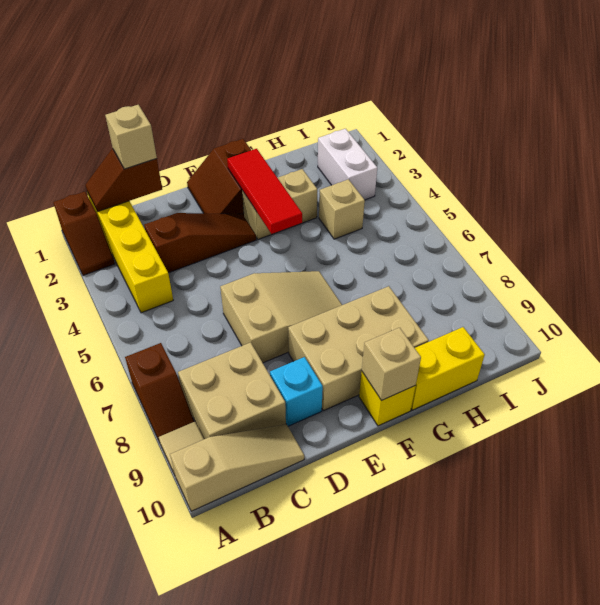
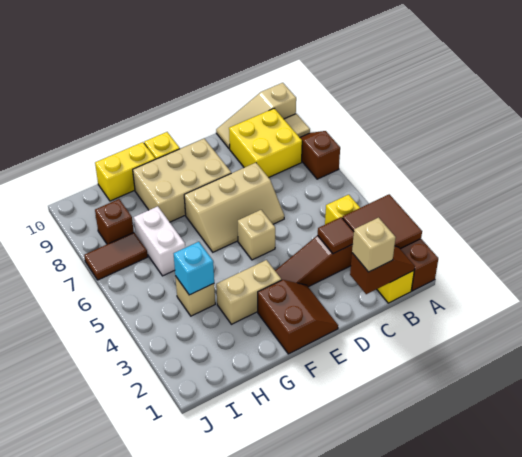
none -> brown 2x2 tile [342,194,422,249]
tan 2x2 brick [178,343,286,439] -> yellow 2x2 brick [229,109,302,178]
none -> brown 1x1 tile [318,217,354,254]
tan 2x3 slope [220,271,342,363] -> tan 2x3 slope turned to [184,163,284,252]
cyan 1x1 brick [270,357,323,426] -> cyan 1x1 brick moved to [174,242,214,295]
red 1x3 tile [227,149,302,234] -> none
tan 1x1 brick [362,328,421,401] -> tan 1x1 brick moved to [238,210,275,260]
white 1x2 brick [318,129,377,200] -> white 1x2 brick moved to [134,206,185,276]
none -> brown 1x2 tile [84,233,148,280]
none -> brown 1x1 brick [95,199,134,244]

